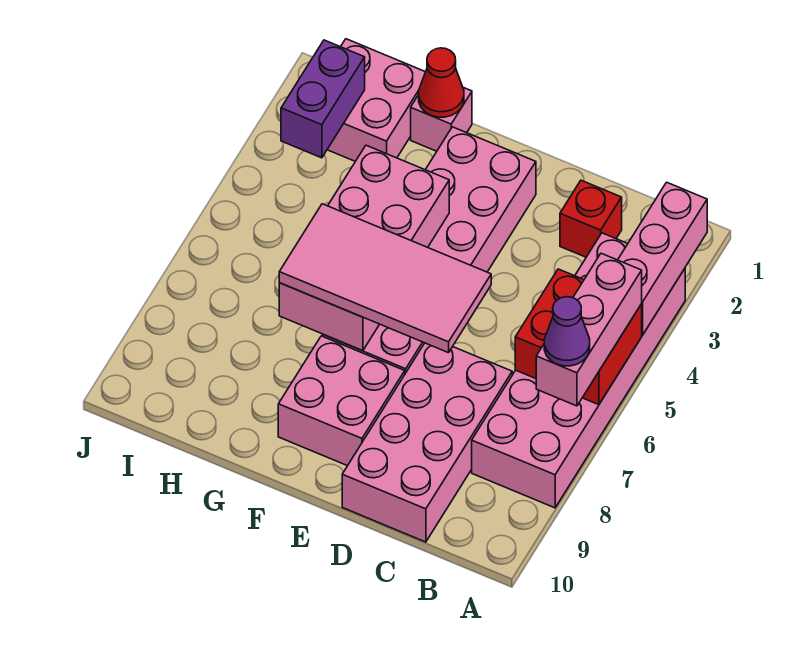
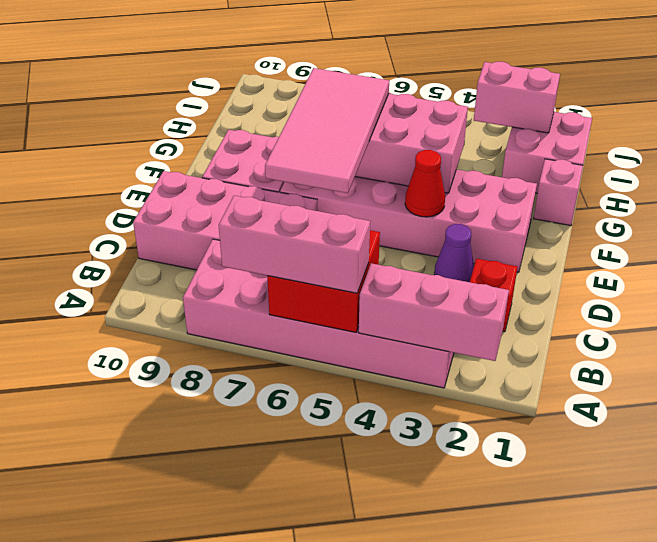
purple 1x1 cone [544,297,590,366] -> purple 1x1 cone moved to [434,224,474,282]
red 1x1 cone [419,48,464,117] -> red 1x1 cone moved to [405,150,445,217]
purple 1x2 brick [281,40,365,158] -> pink 1x2 brick [474,62,560,133]

